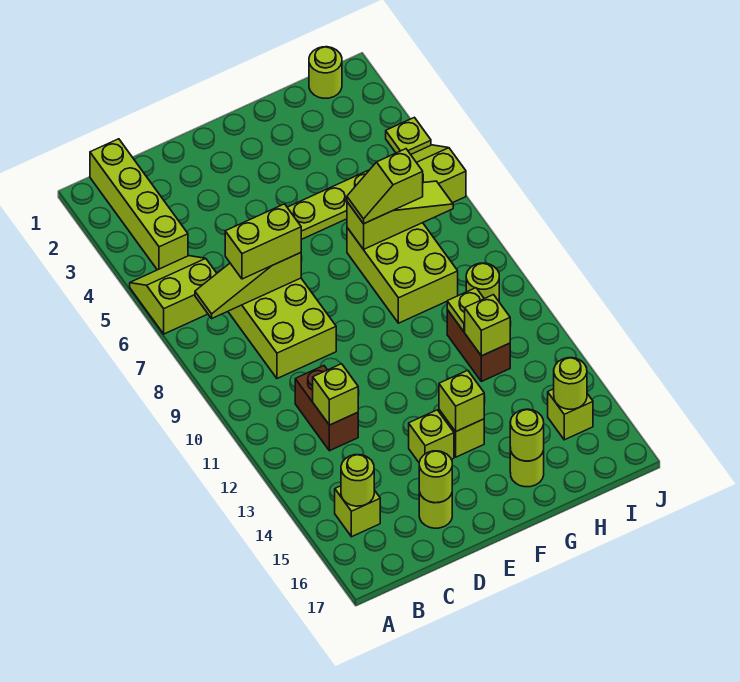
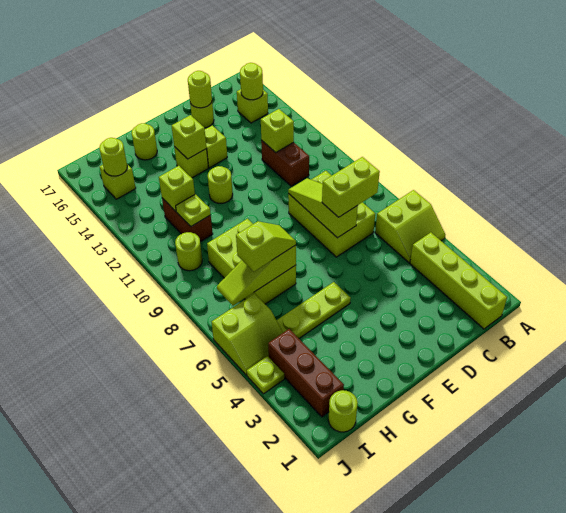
lime 1x3 slope [195,253,301,318] -> lime 1x3 slope turned to [288,178,358,238]
lime 1x1 round brick [510,409,544,461] -> lime 1x1 round brick moved to [208,166,233,204]
none -> brown 1x3 brick [268,329,344,417]

